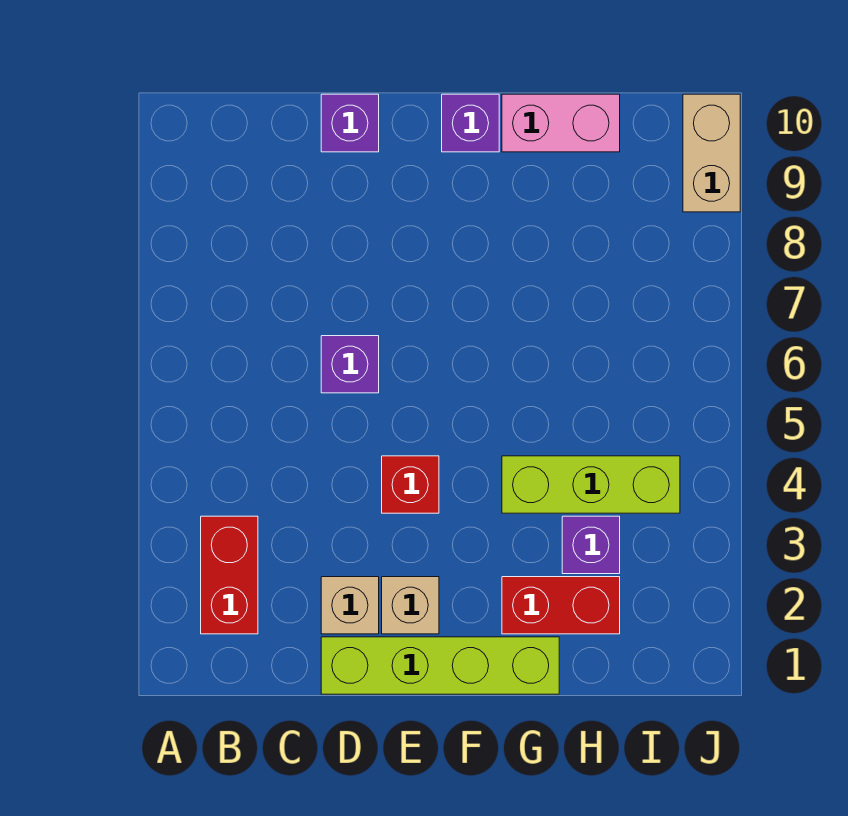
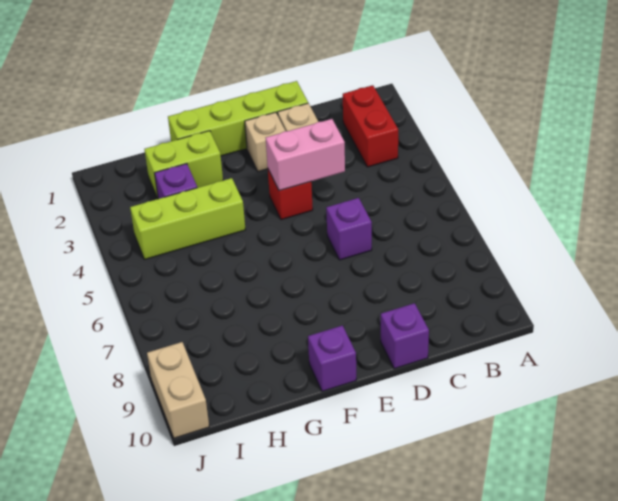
red 1x2 brick [502,577,620,634] -> lime 1x2 brick [144,131,223,199]
pink 1x2 brick [502,94,620,152] -> pink 1x2 brick moved to [266,119,345,191]

